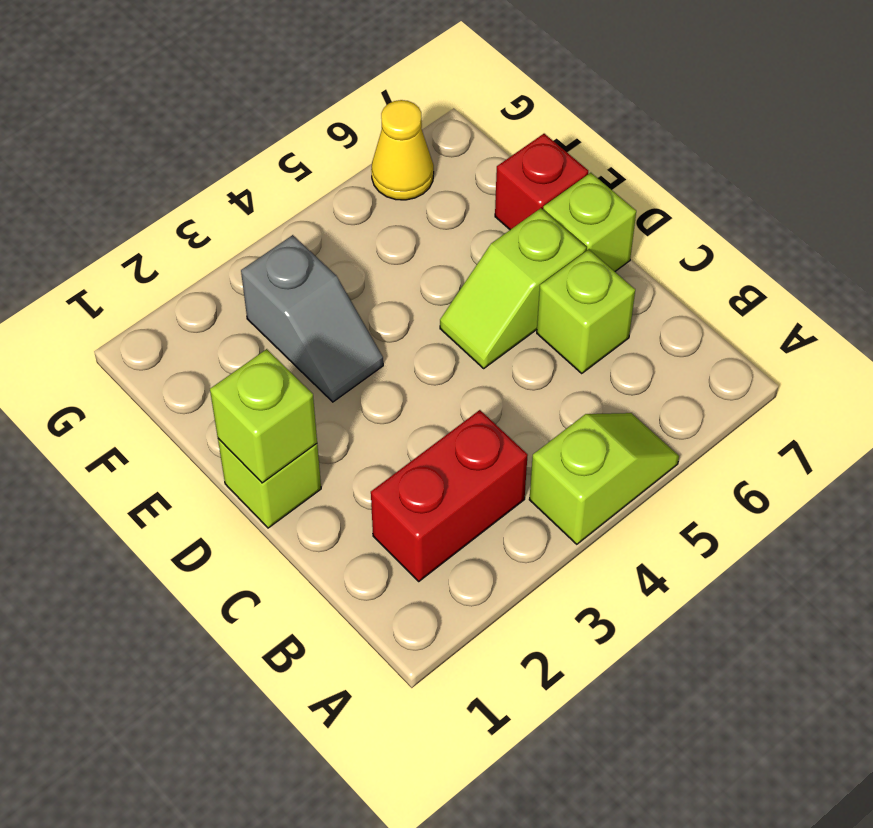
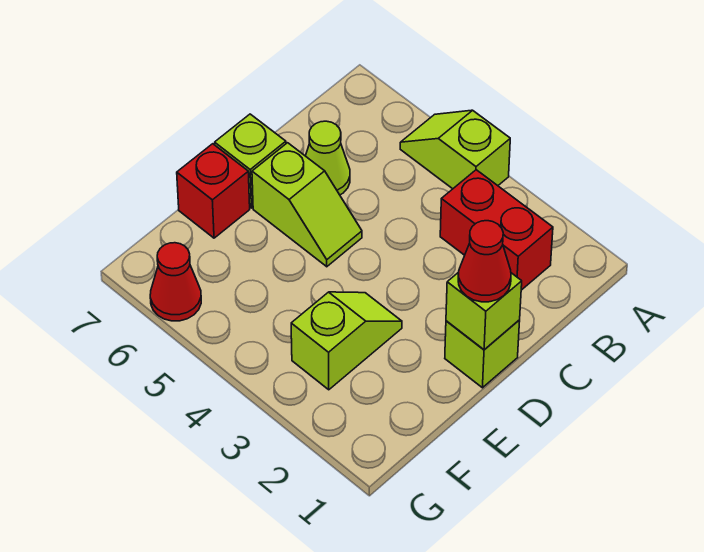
lime 1x1 brick [537,249,635,373] -> lime 1x1 cone [306,121,350,195]
none -> red 1x1 cone [458,221,511,302]
grey 1x2 slope [241,235,383,402] -> lime 1x2 slope [291,292,402,390]
yellow 1x1 cone [371,100,434,200] -> red 1x1 cone [150,243,201,321]

